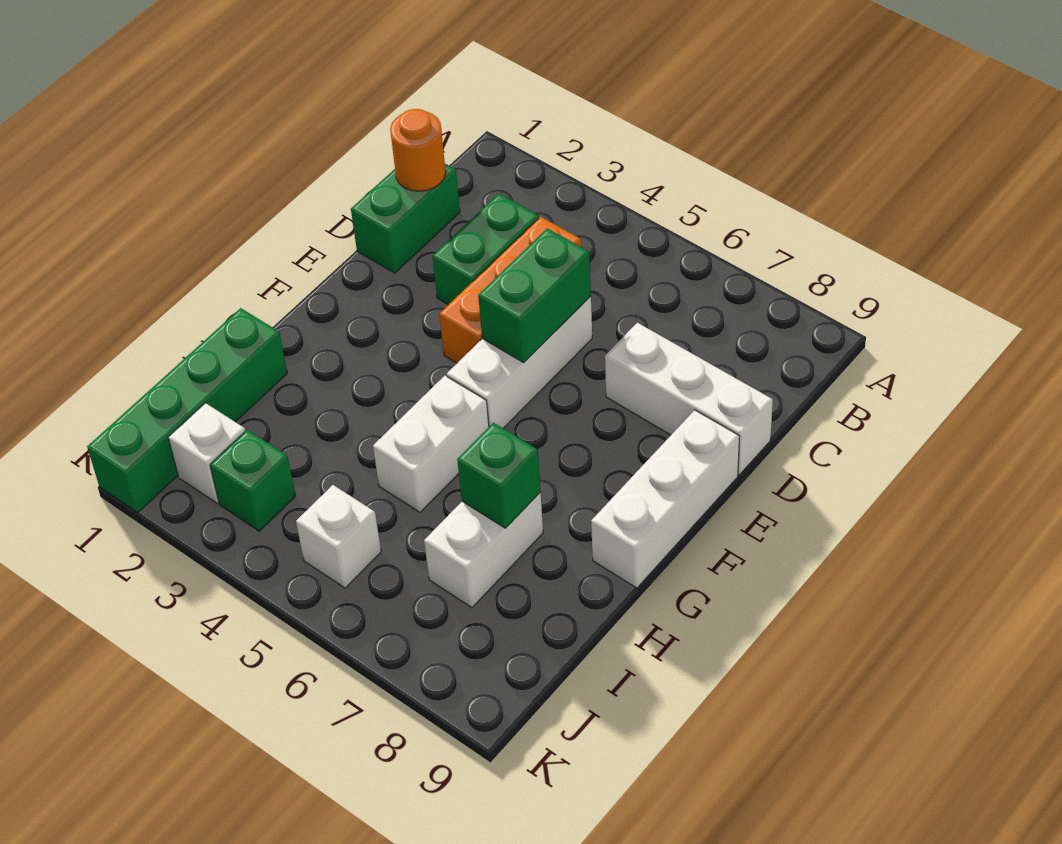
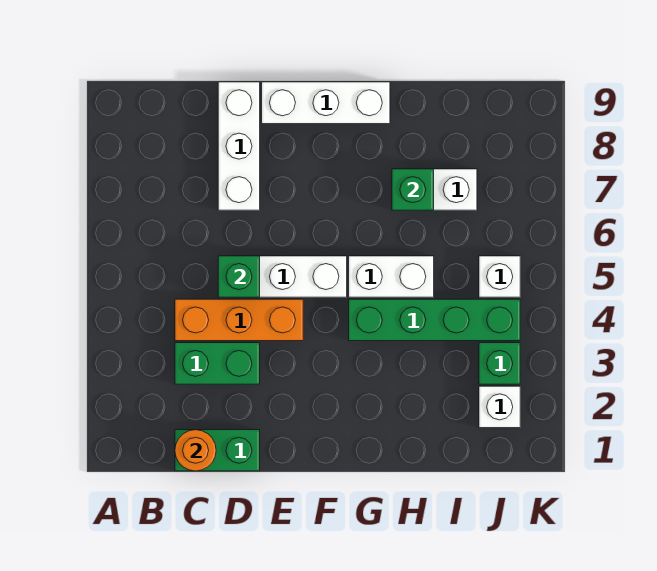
green 1x2 brick [478,228,591,363] -> green 1x1 brick [218,256,260,297]
green 1x4 brick [87,308,287,513] -> green 1x4 brick moved to [349,299,520,341]

